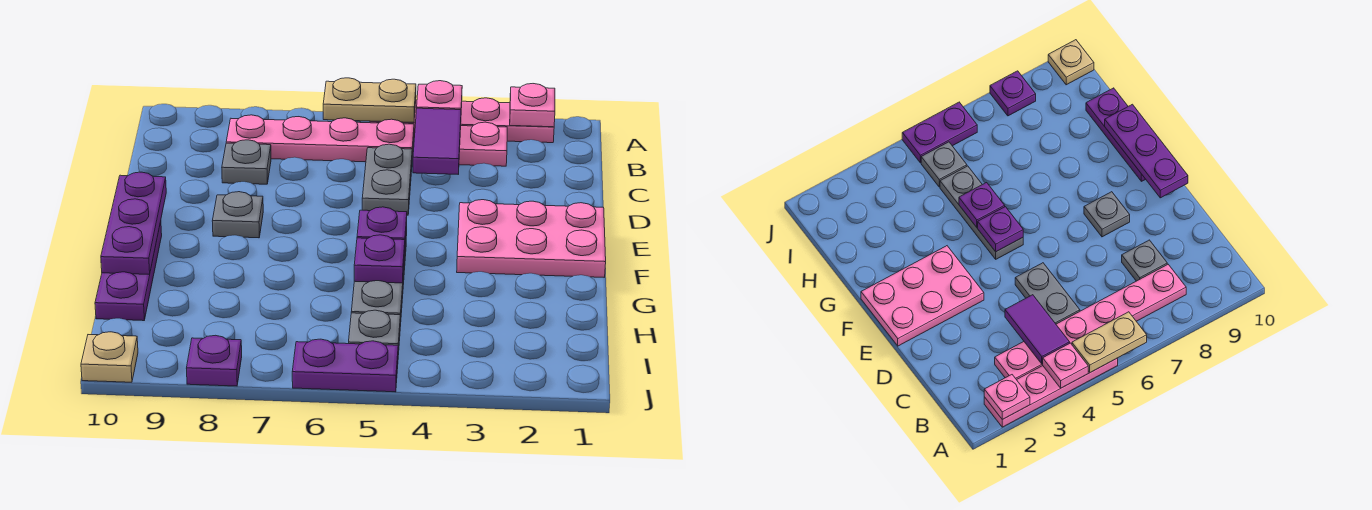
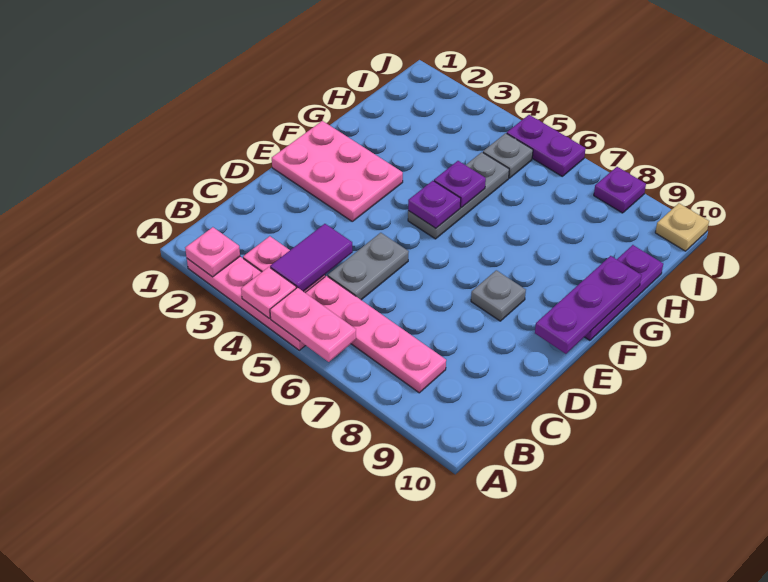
tan 1x2 plate [323,78,416,123] -> pink 1x2 plate [270,287,356,362]
grey 1x1 plate [222,140,271,184] -> none

